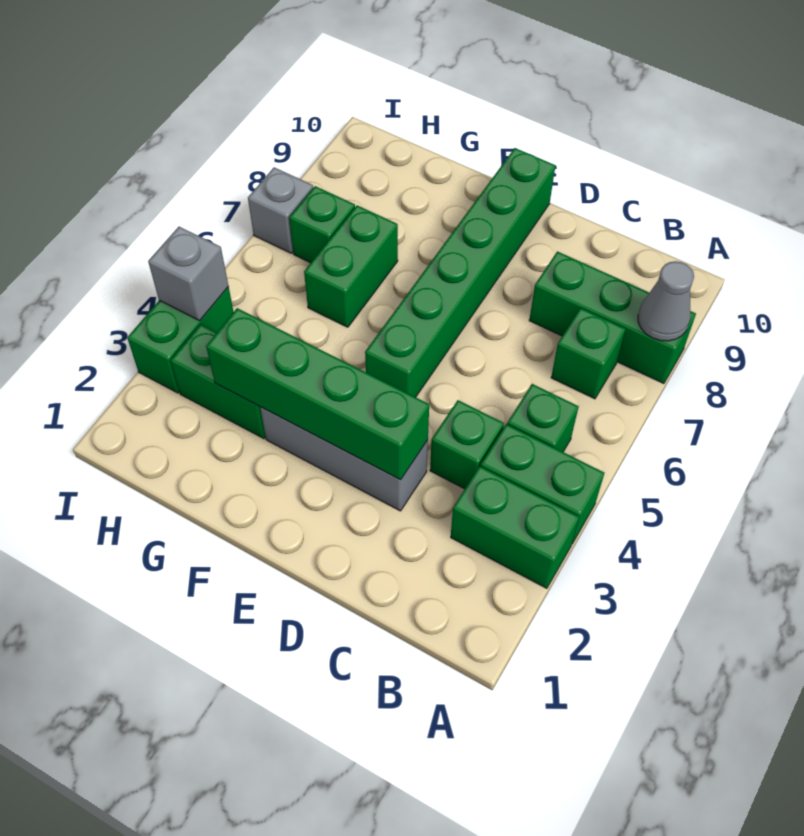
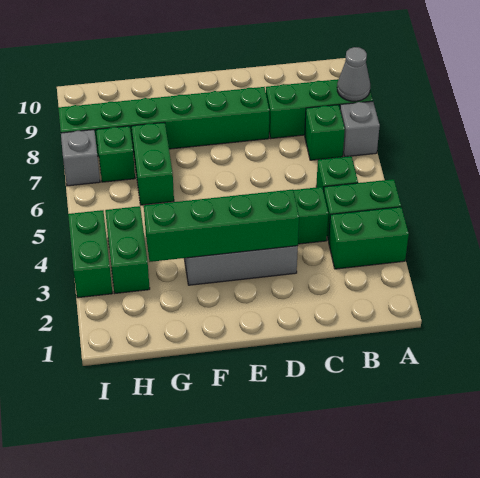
green 1x6 brick [365,148,555,397] -> green 1x6 brick turned to [58,87,269,156]
green 1x2 brick [171,324,266,439] -> green 1x2 brick turned to [105,206,150,293]
grey 1x1 brick [148,227,228,321] -> grey 1x1 brick moved to [340,101,380,157]

